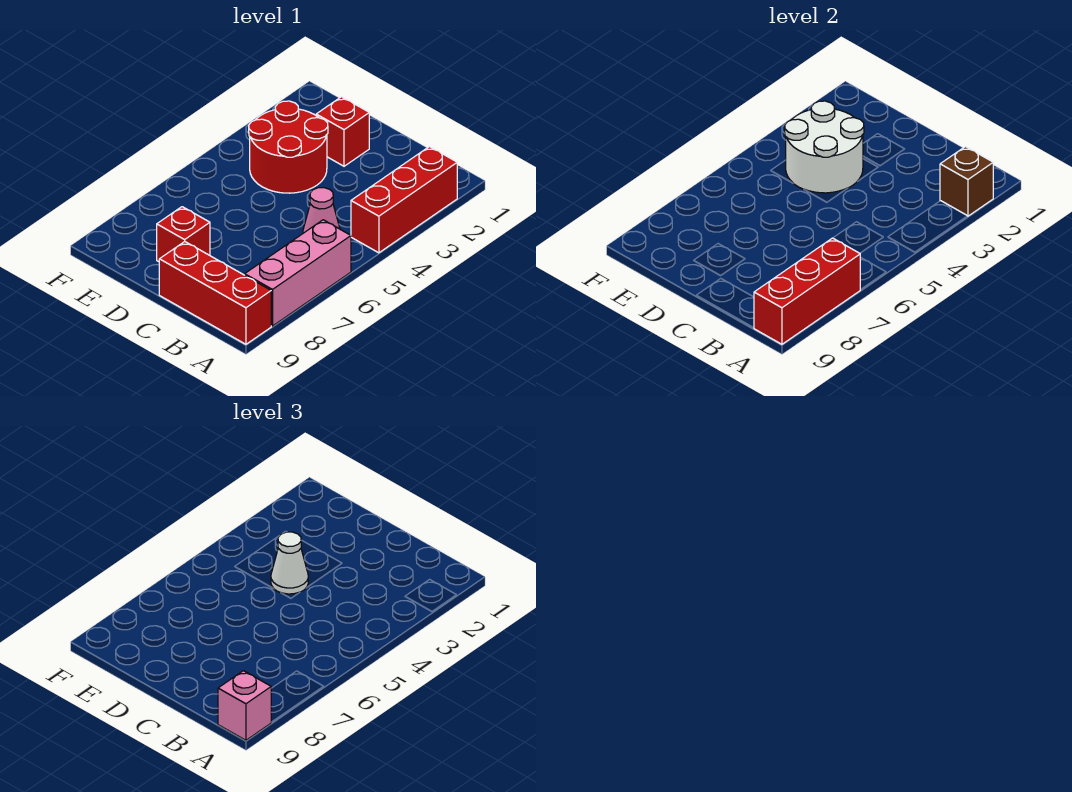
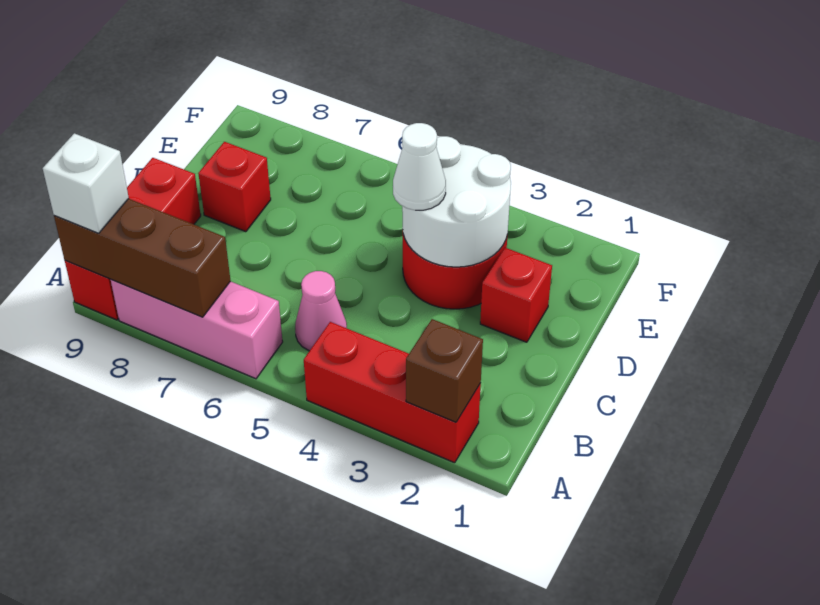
red 1x3 brick [754,238,860,344] -> brown 1x3 brick [54,199,231,317]
pink 1x1 brick [218,671,271,740] -> white 1x1 brick [43,133,129,233]

